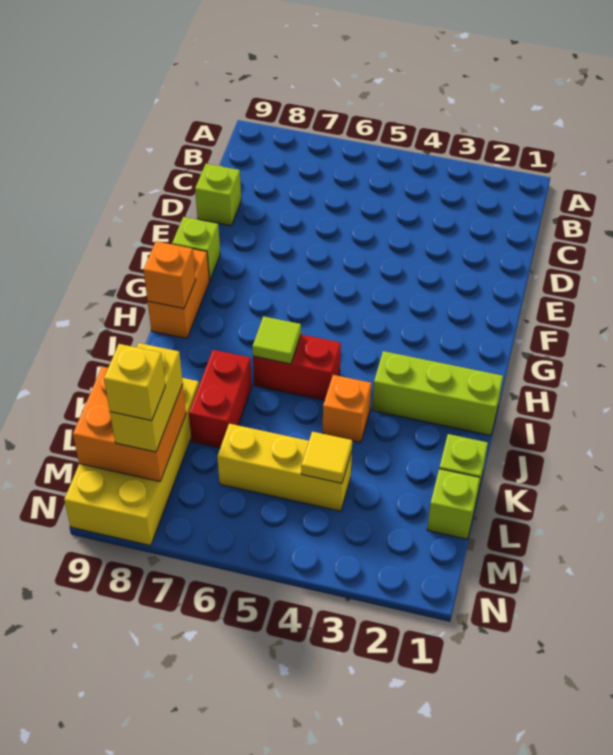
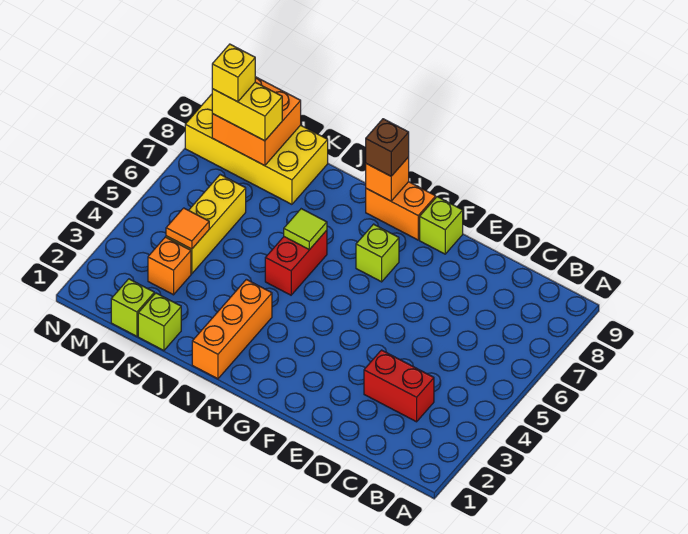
lime 1x1 brick [195,164,241,226] -> lime 1x1 brick moved to [356,224,399,282]
none -> brown 1x1 brick [366,119,409,176]
lime 1x3 brick [372,351,503,436] -> orange 1x3 brick [192,279,272,379]
orange 1x1 brick [323,375,371,443] -> orange 1x1 brick moved to [148,237,191,295]
red 1x2 brick [189,350,252,448] -> red 1x2 brick moved to [364,350,434,422]
yellow 1x1 tile [301,432,352,483] -> orange 1x1 tile [166,208,209,249]

